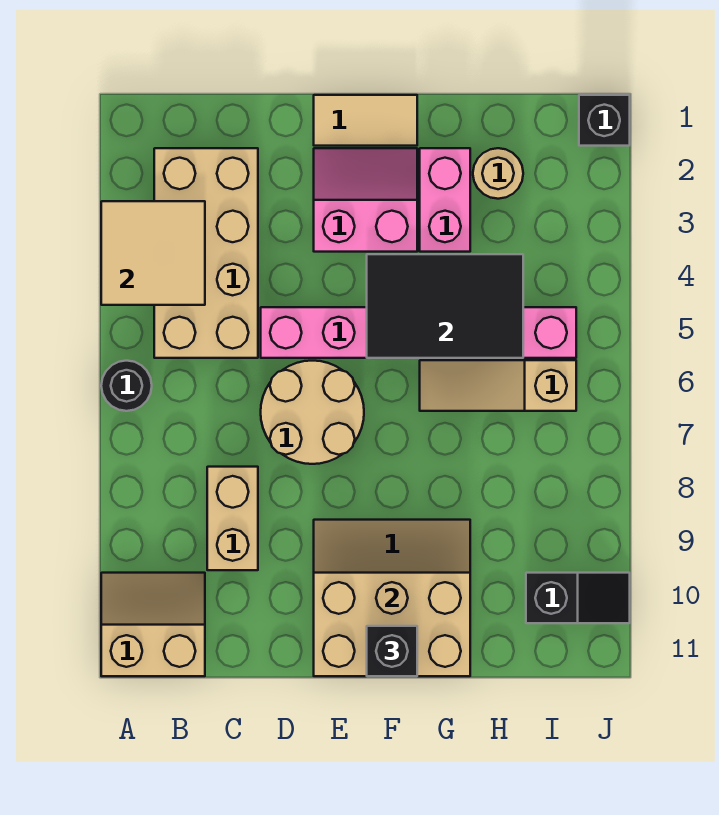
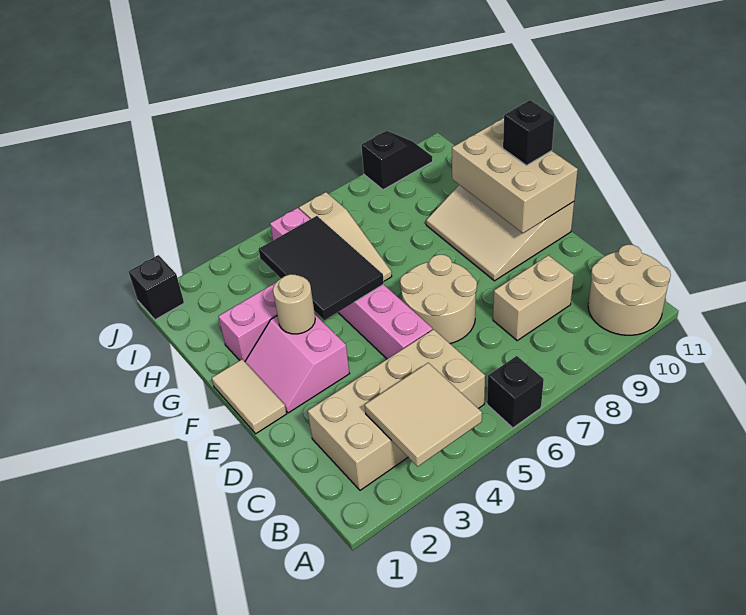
black 1x1 round brick [101,361,152,411] -> black 1x1 brick [487,356,544,428]
tan 2x2 slope [101,573,205,676] -> tan 2x2 round brick [588,245,671,335]
tan 1x1 round brick [473,148,523,199] -> tan 1x1 round brick moved to [273,274,315,334]
black 1x2 slope [526,573,630,623] -> black 1x2 slope turned to [361,131,433,190]

